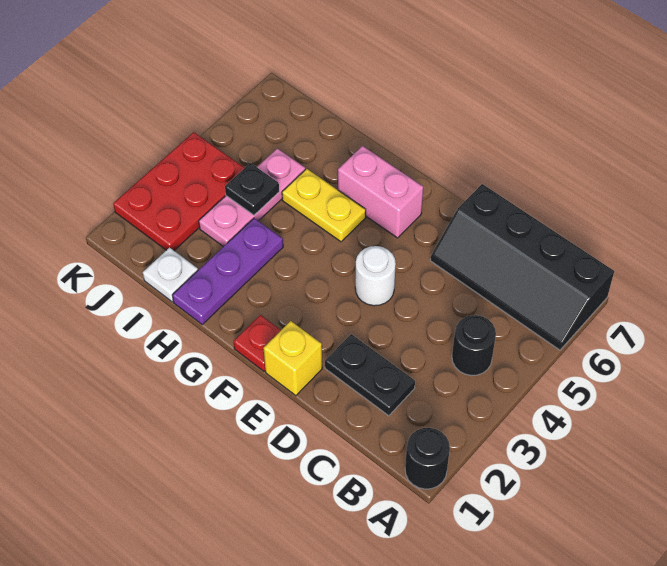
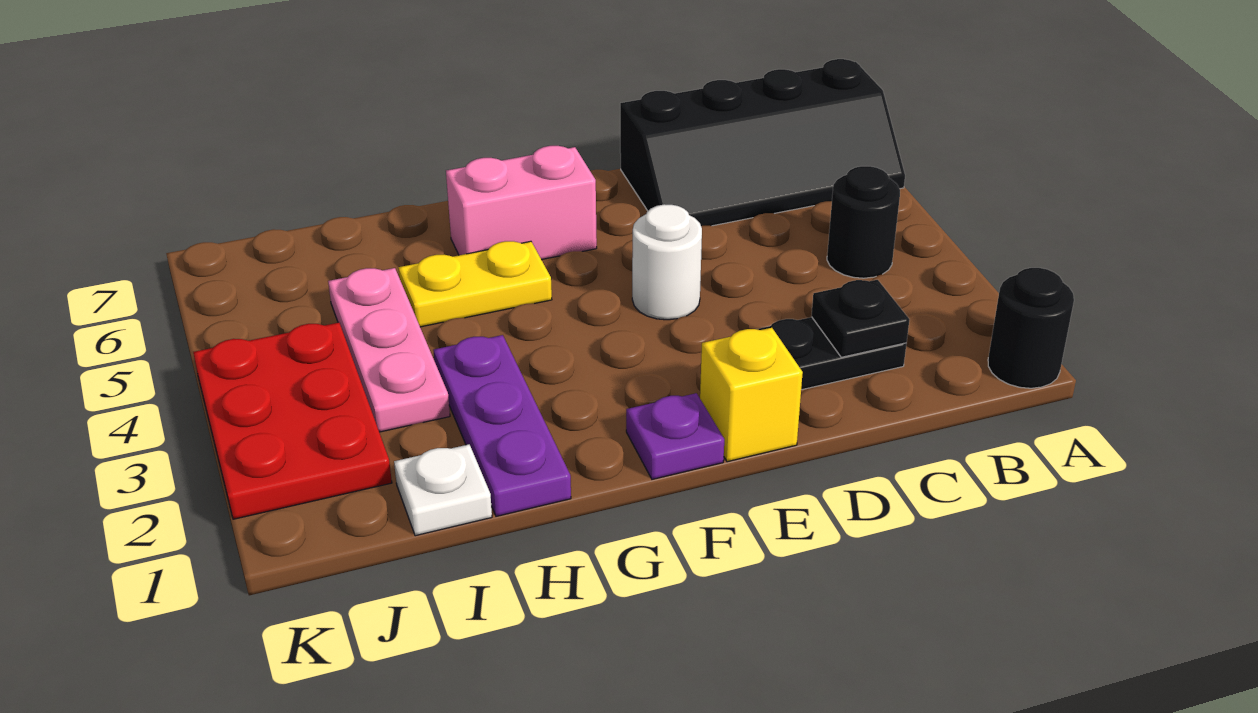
red 1x1 plate [234,315,281,371] -> purple 1x1 plate [626,393,724,479]
black 1x1 plate [225,163,279,215] -> black 1x1 plate moved to [811,280,910,357]

